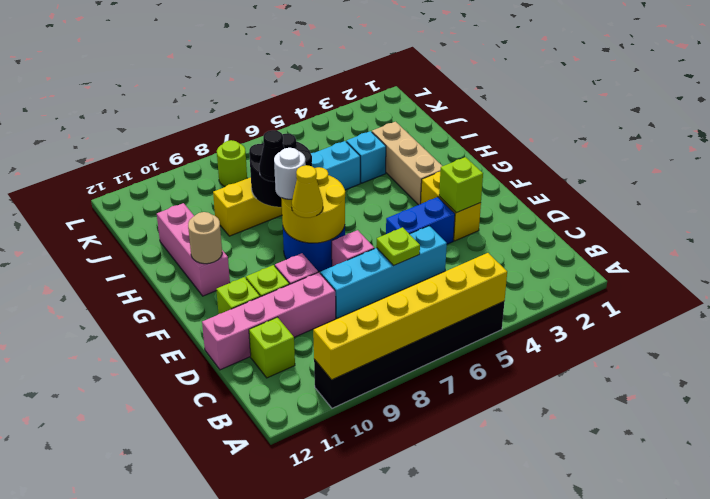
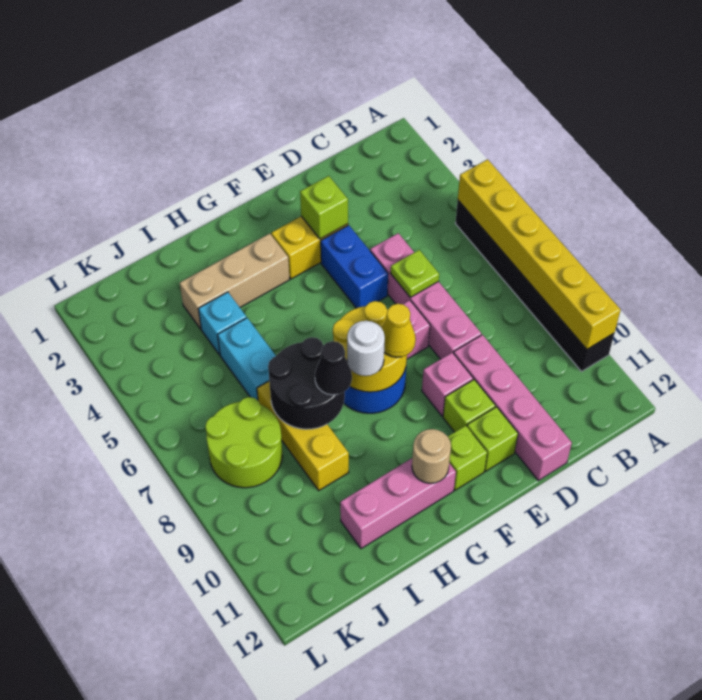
lime 1x1 brick [249,317,295,378] -> lime 1x1 brick moved to [448,426,487,490]
cyan 1x4 brick [320,226,447,319] -> pink 1x4 brick [370,233,481,359]
lime 1x1 round brick [217,140,247,186] -> lime 2x2 round brick [205,397,283,488]

